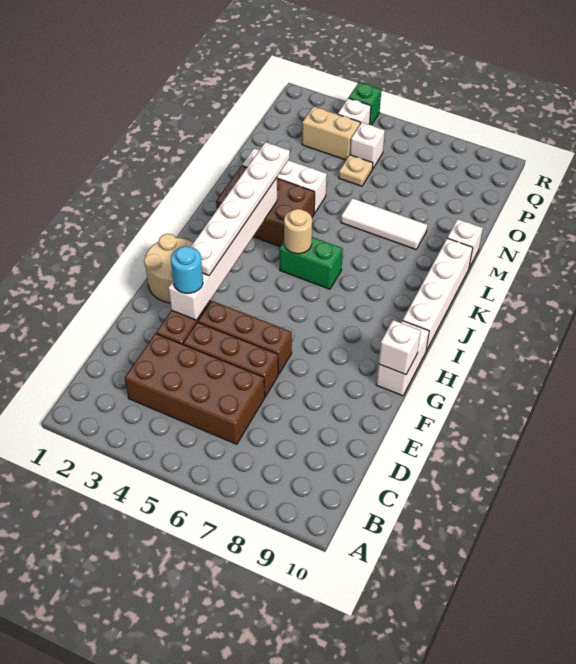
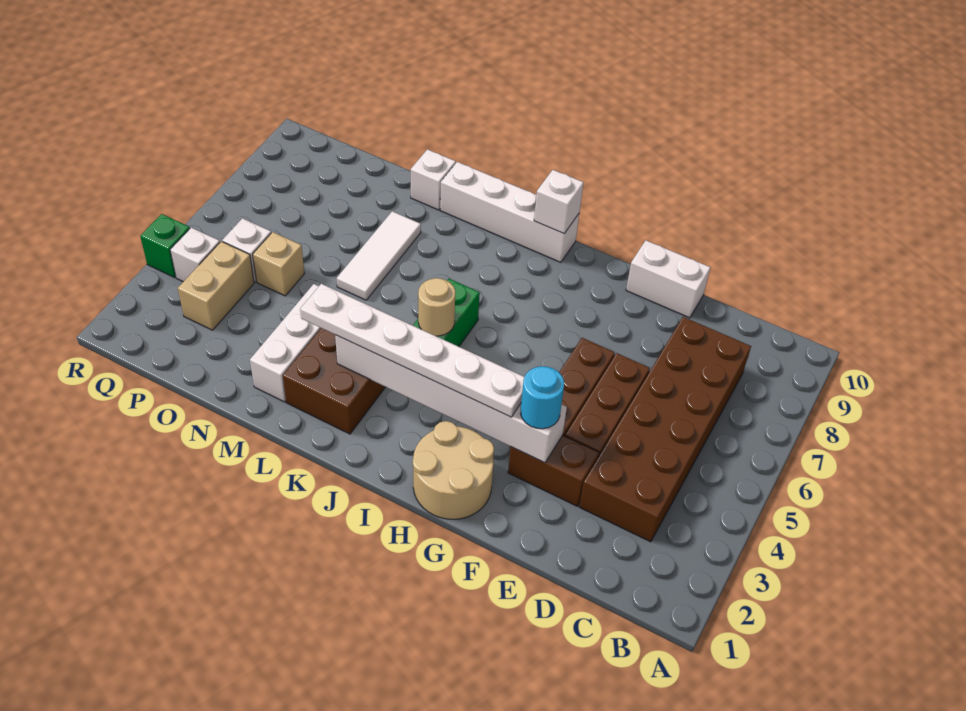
brown 2x4 brick [125,334,265,444] -> brown 2x6 brick [579,317,751,542]
white 1x2 brick [376,321,429,396] -> white 1x2 brick moved to [626,241,710,318]
white 1x1 brick [379,320,421,375] -> white 1x1 brick moved to [534,170,584,234]
tan 1x1 plate [339,155,373,186] -> tan 1x1 brick [253,232,304,296]

